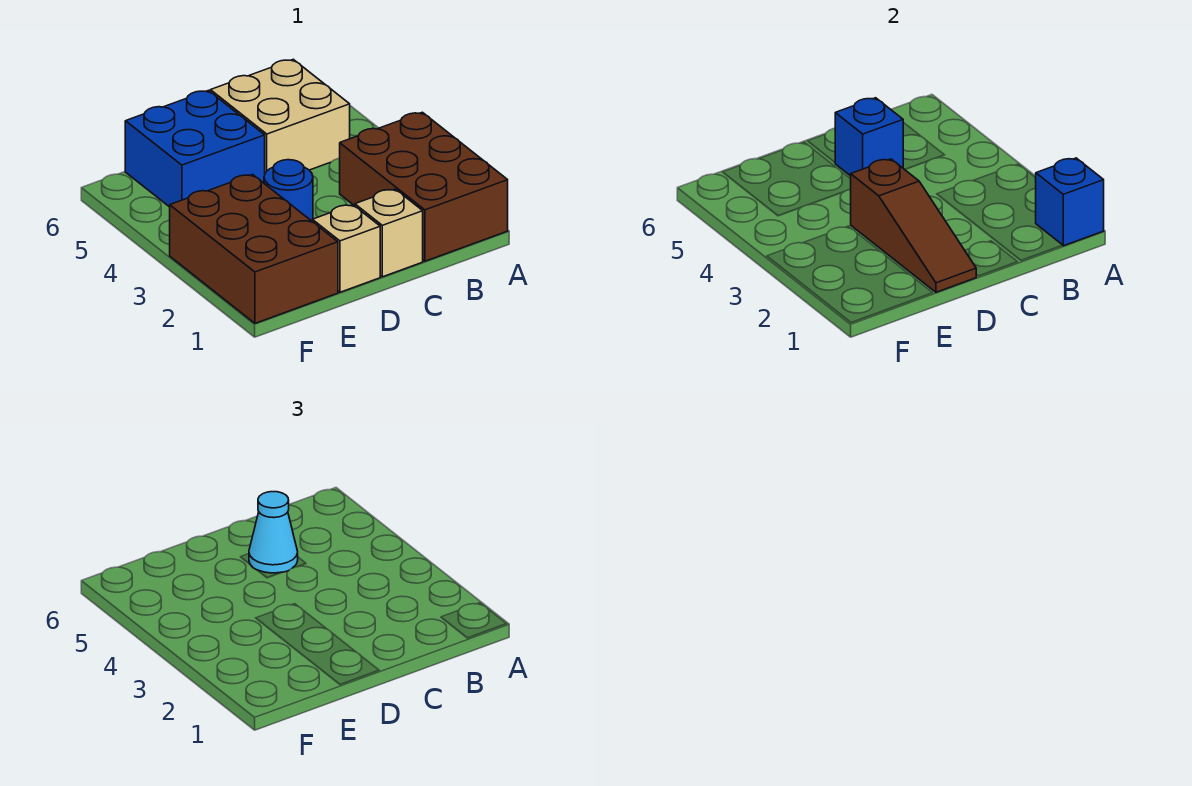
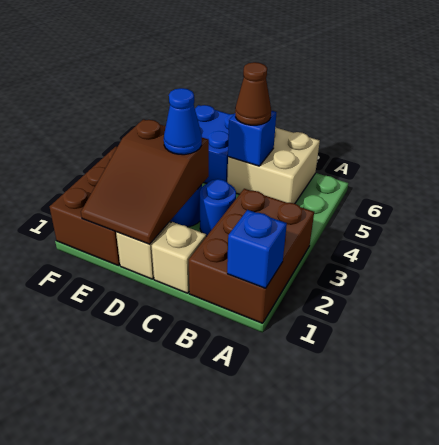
none -> blue 1x1 round brick [200,179,236,236]
cyan 1x1 cone [249,492,298,573] -> brown 1x1 cone [235,62,271,125]
brown 1x3 slope [851,159,976,292] -> brown 2x3 slope [81,119,209,244]
none -> blue 1x1 cone [164,88,202,155]

